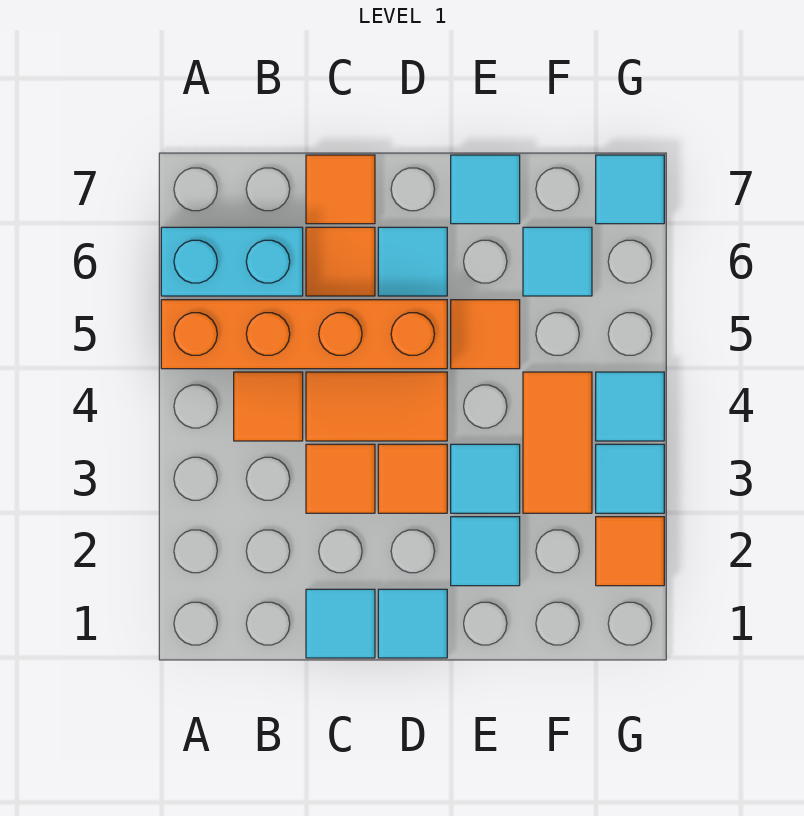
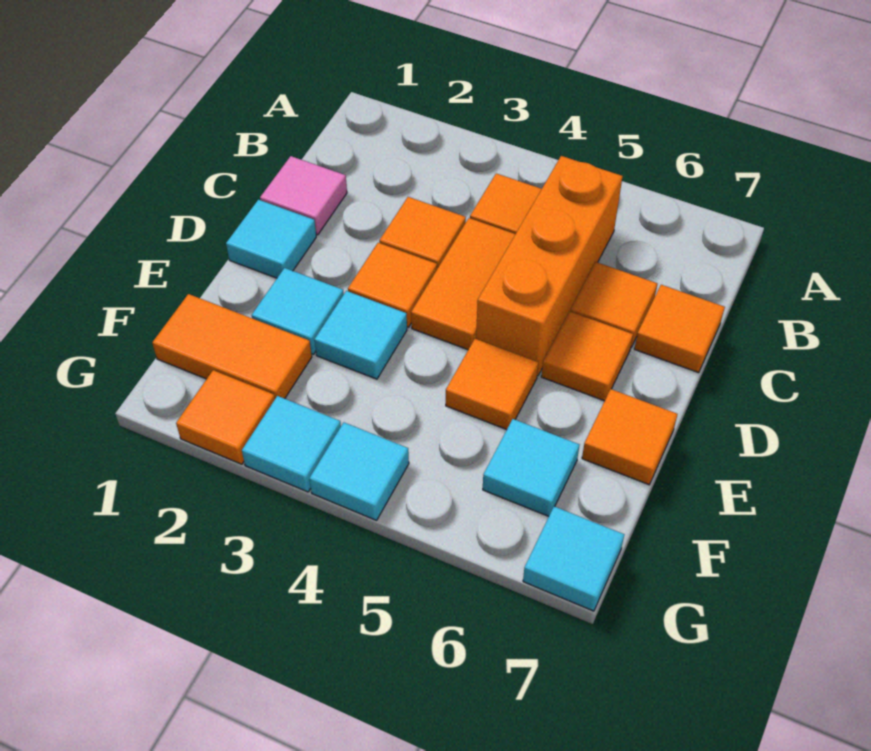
orange 1x4 brick [161,300,447,369] -> orange 1x3 brick [476,156,623,376]
cyan 1x2 brick [161,227,303,296] -> none
cyan 1x1 tile [306,589,375,658] -> pink 1x1 tile [260,156,347,235]
cyan 1x1 tile [378,227,447,296] -> orange 1x1 tile [541,311,633,401]
cyan 1x1 tile [451,155,520,224] -> orange 1x1 tile [582,389,678,485]
orange 1x2 tile [523,372,592,513] -> orange 1x2 tile moved to [152,294,312,399]

